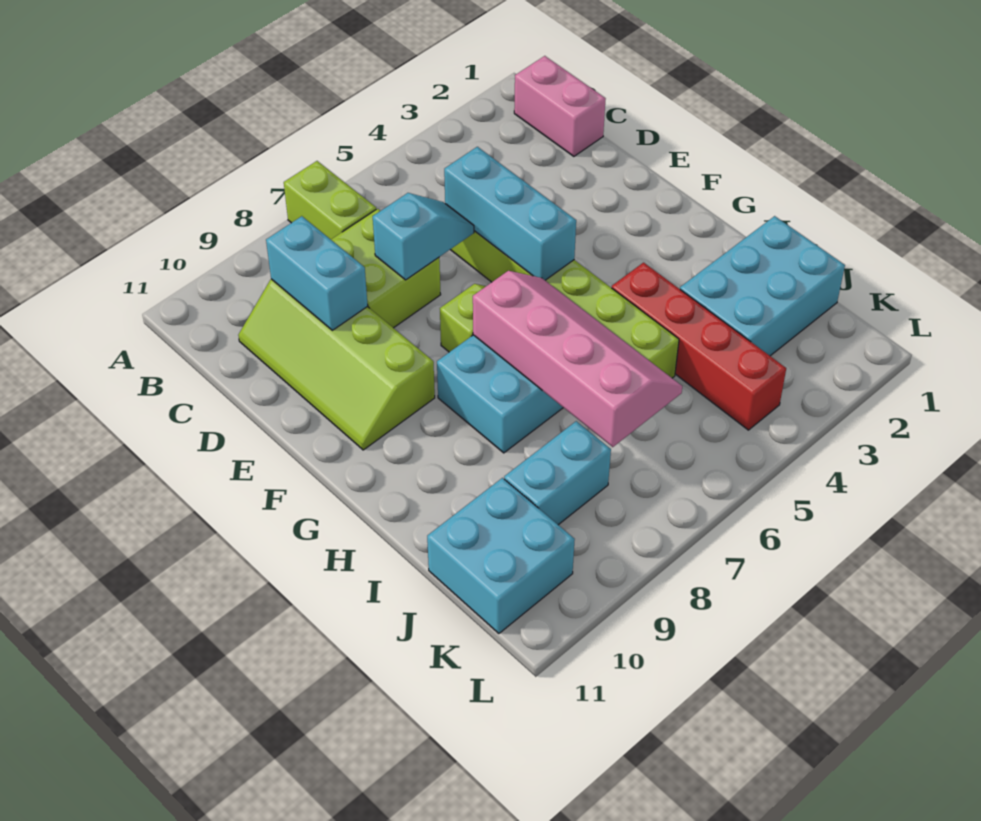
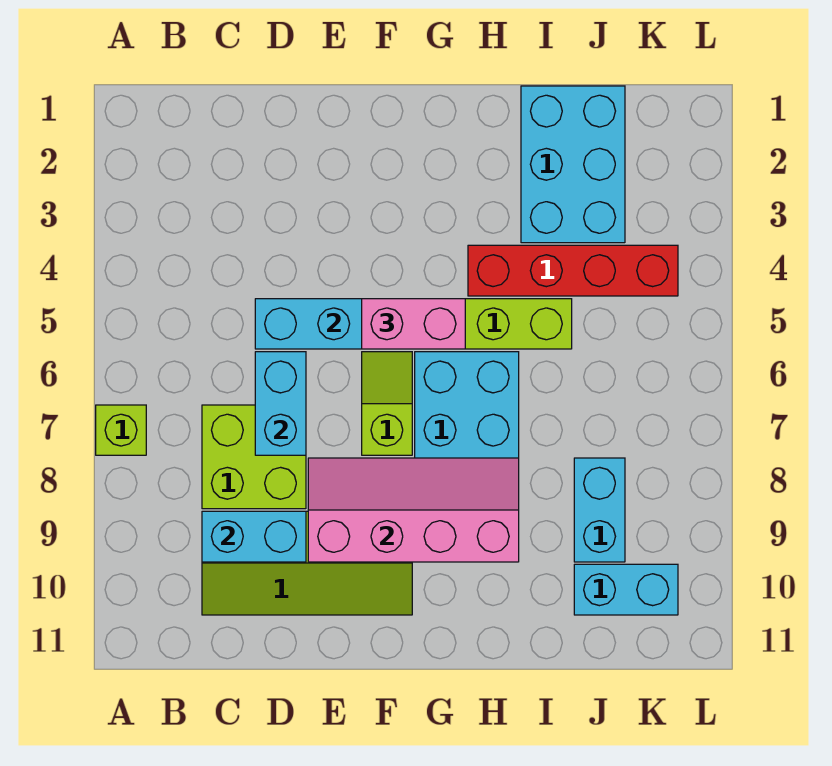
lime 1x2 brick [284,161,376,239] -> lime 1x1 brick [96,405,146,455]
pink 1x2 brick [514,56,606,156] -> pink 1x2 brick moved to [362,299,465,349]
cyan 1x2 slope [373,193,474,280] -> cyan 1x2 brick [255,352,306,455]
pink 2x4 slope [473,271,682,447] -> pink 2x4 slope moved to [308,458,519,562]
cyan 2x2 brick [427,478,575,633] -> cyan 1x2 brick [574,564,678,615]

